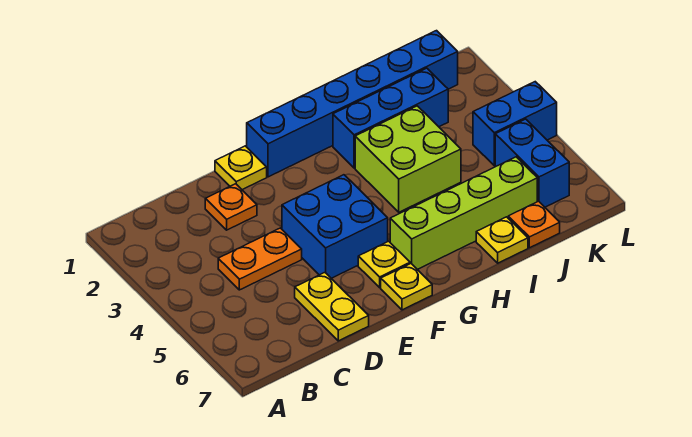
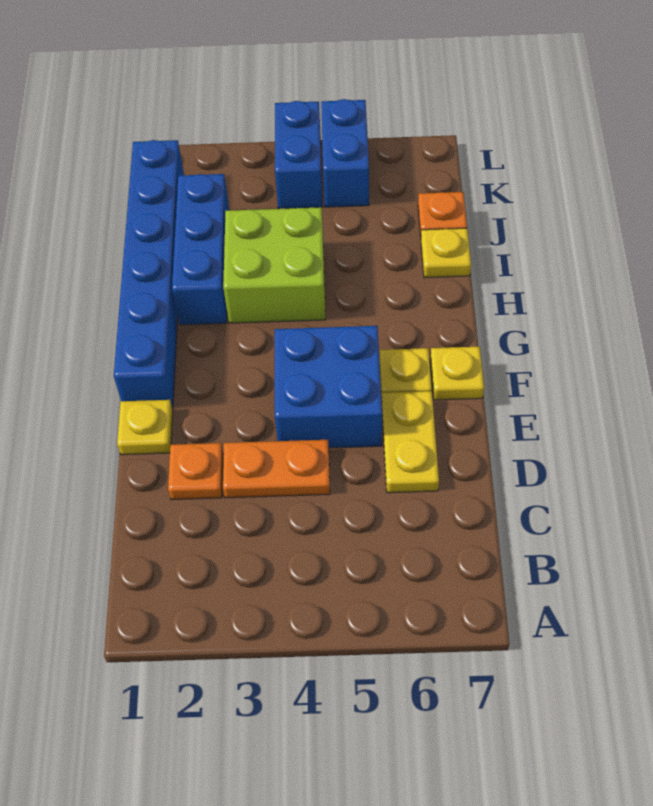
orange 1x2 plate [218,228,302,290] -> orange 1x2 plate turned to [223,440,330,498]
yellow 1x2 plate [295,273,369,341] -> yellow 1x2 plate turned to [382,391,439,493]
lime 1x4 brick [390,157,537,269] -> none
blue 1x2 brick [495,119,569,207] -> blue 1x2 brick turned to [321,99,369,207]

